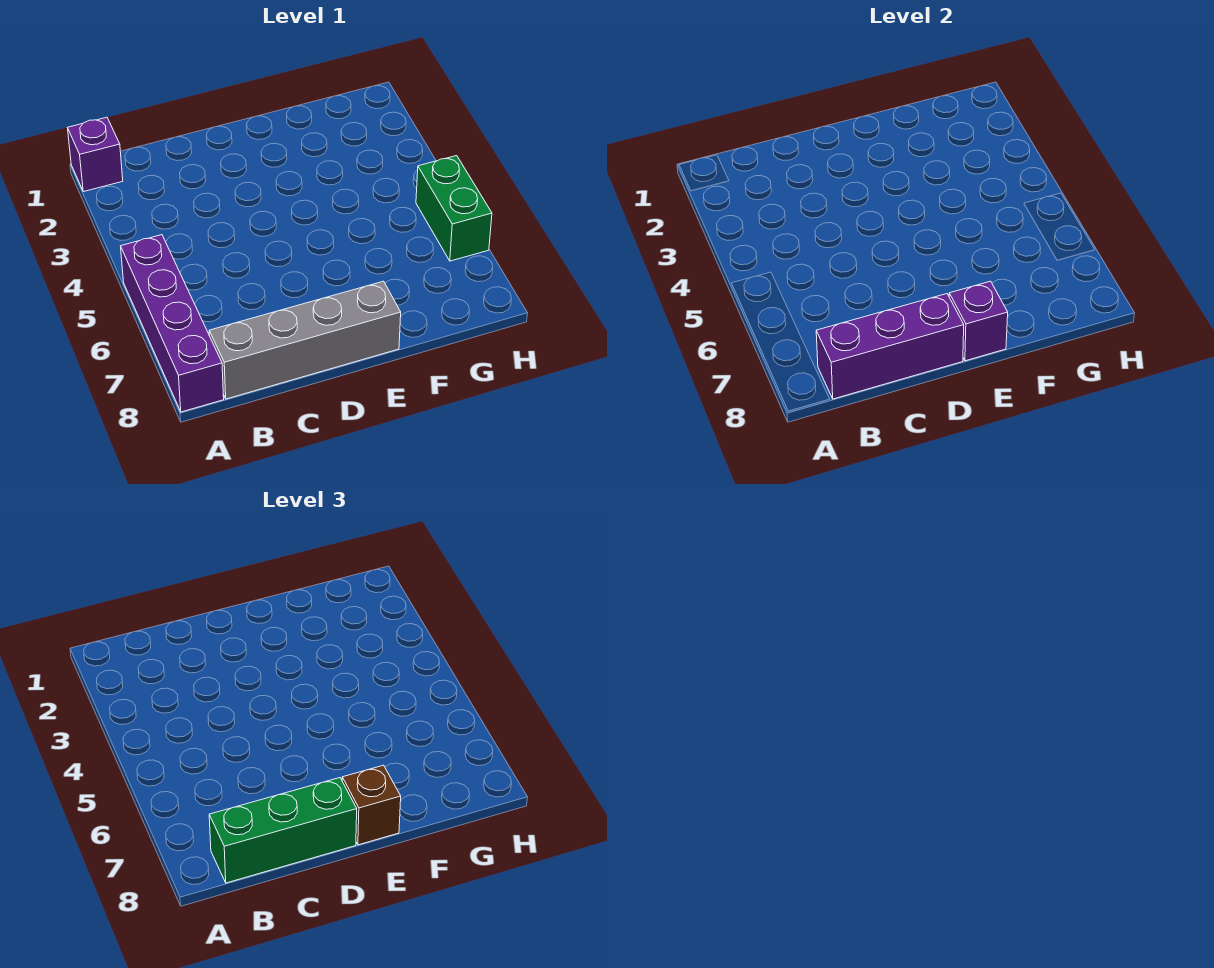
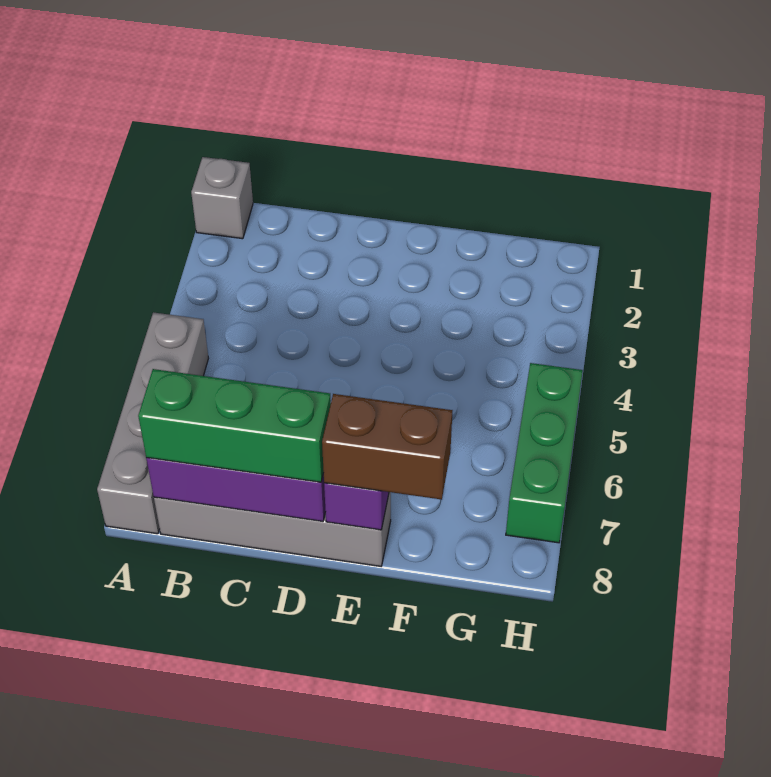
purple 1x1 brick [68,117,123,192] -> grey 1x1 brick [191,157,253,239]
purple 1x4 brick [121,235,224,412] -> grey 1x4 brick [97,312,208,534]
brown 1x1 brick [342,765,401,845] -> brown 1x2 brick [322,394,453,500]
green 1x2 brick [416,156,492,261] -> green 1x3 brick [506,363,583,543]

